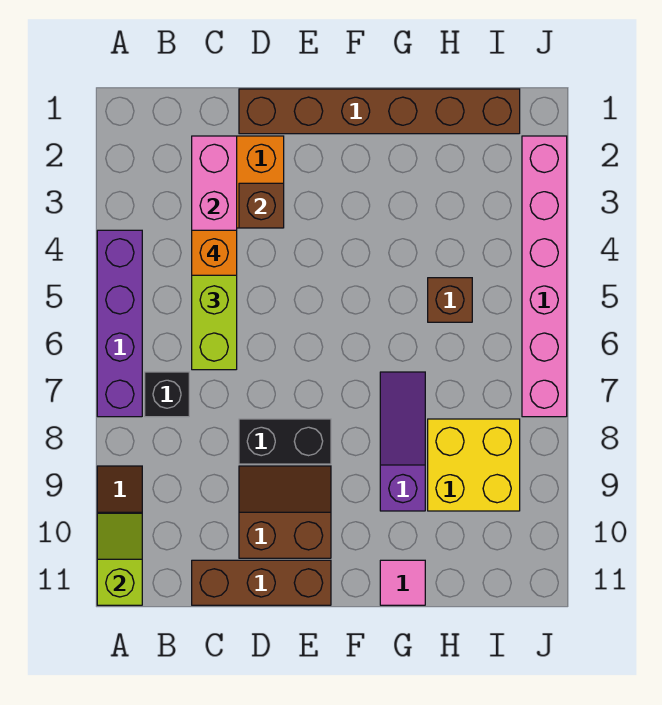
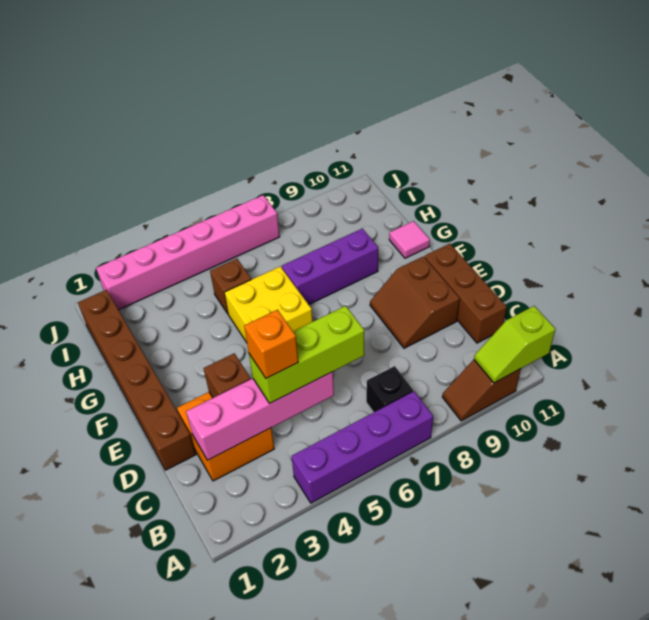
black 1x2 brick [239,419,331,464] -> none
purple 1x3 slope [380,372,425,511] -> purple 1x3 brick [282,229,378,304]
yellow 2x2 brick [428,419,520,511] -> yellow 2x2 brick moved to [225,266,312,342]

